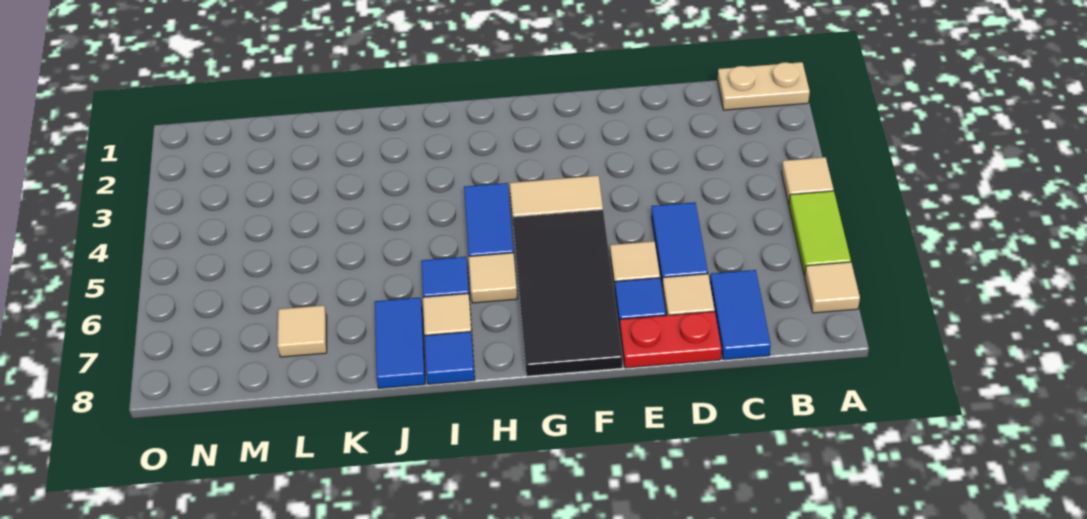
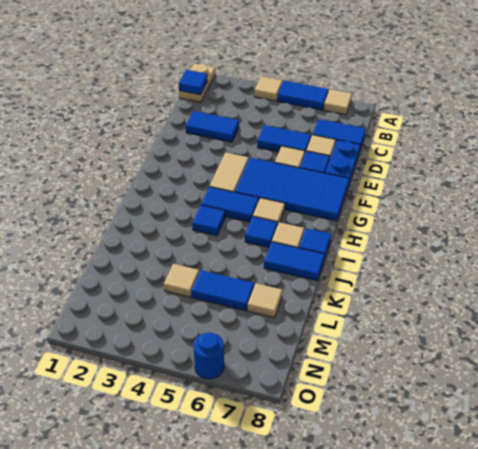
lime 1x2 tile [789,191,851,276] -> blue 1x2 tile [277,81,329,110]
none -> blue 1x1 tile [179,70,208,95]
none -> blue 1x2 tile [186,111,239,142]
red 1x2 plate [620,311,721,368] -> blue 1x2 plate [325,140,361,183]
black 2x4 tile [513,210,622,376] -> blue 2x4 tile [235,158,349,221]
none -> blue 1x1 tile [192,205,225,236]
none -> tan 1x1 tile [164,264,199,297]
none -> blue 1x2 tile [191,270,254,311]
none -> blue 1x1 round brick [193,333,224,379]

